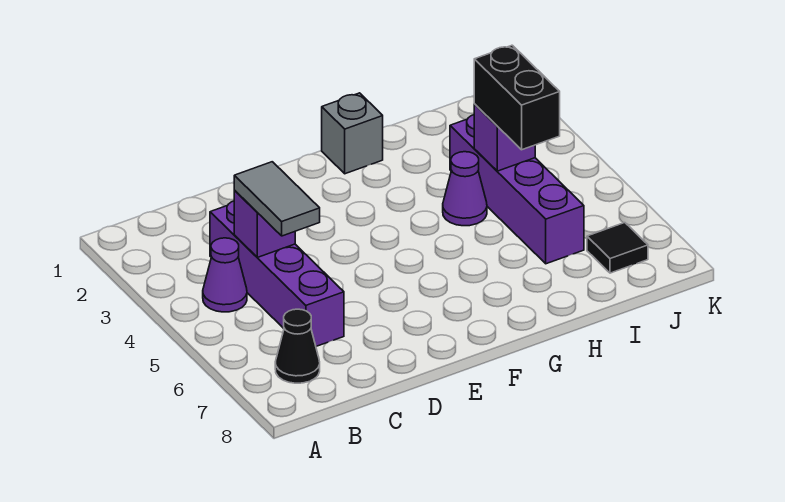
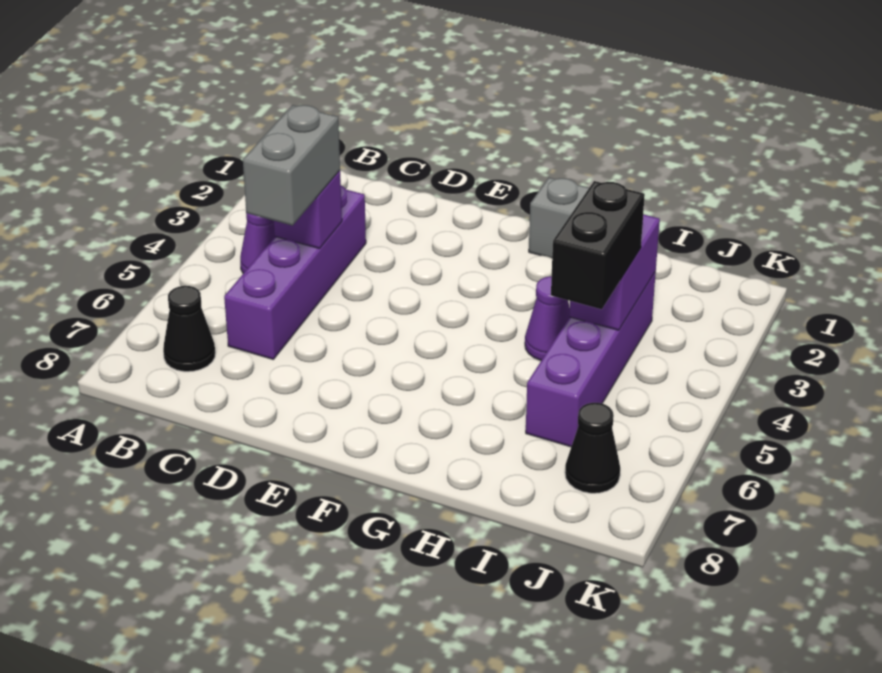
grey 1x2 tile [234,162,320,236] -> grey 1x2 brick [243,105,340,226]
purple 1x1 brick [474,104,535,171] -> purple 1x2 brick [569,214,660,330]
black 1x1 tile [587,223,648,273] -> black 1x1 cone [565,403,620,493]

